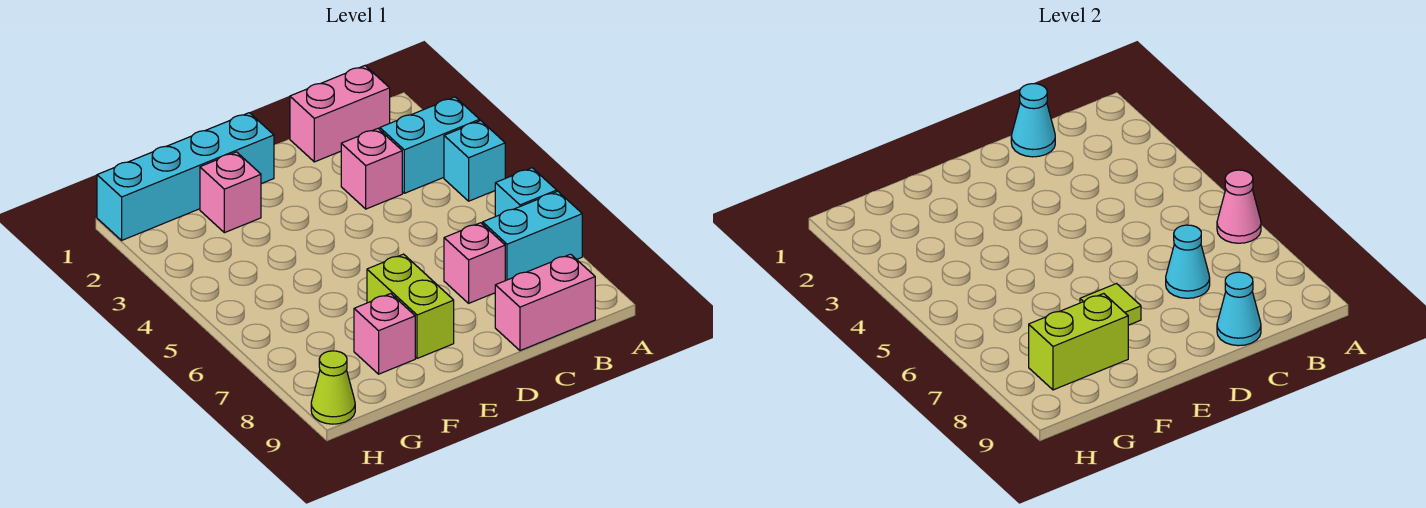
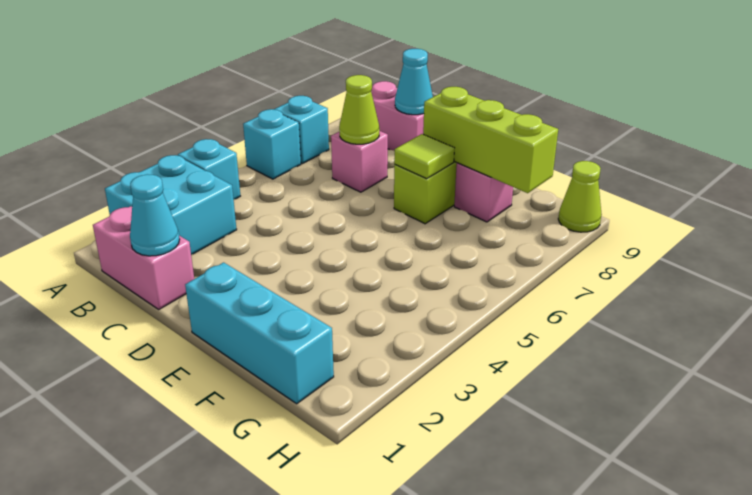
cyan 1x2 brick [380,97,480,193] -> cyan 2x2 brick [105,155,237,255]
pink 1x1 cone [1217,170,1261,243] -> none
cyan 1x2 brick [483,191,582,281] -> cyan 1x1 brick [274,96,329,164]
pink 1x1 brick [341,128,402,209] -> none
cyan 1x1 cone [1166,225,1210,298] -> lime 1x1 cone [339,75,379,144]
cyan 1x4 brick [97,113,274,240] -> cyan 1x3 brick [185,262,334,404]
pink 1x1 brick [200,152,261,233] -> none
lime 1x2 brick [1029,294,1128,390] -> lime 1x3 brick [423,87,558,193]

